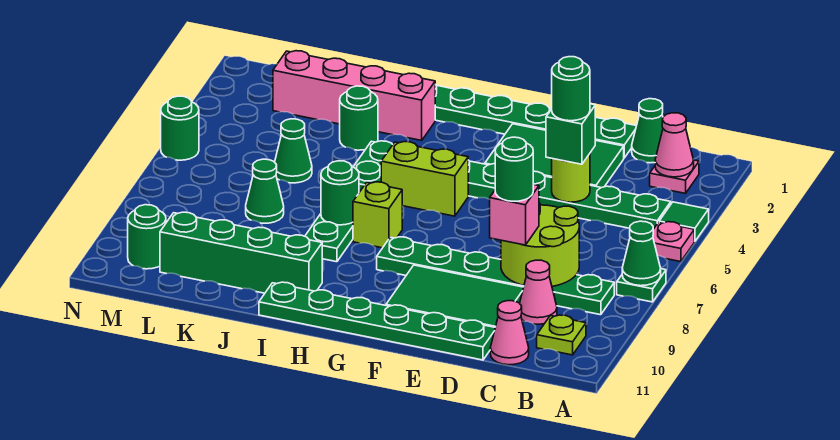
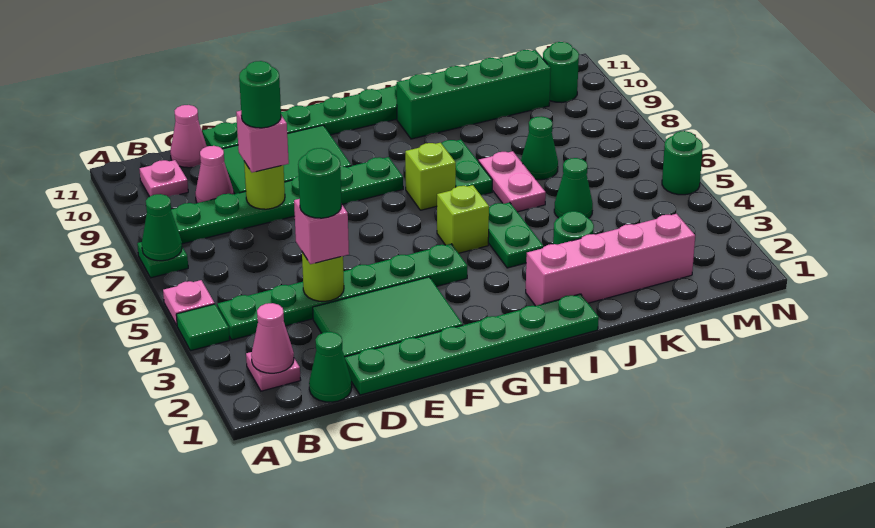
lime 1x1 plate [537,315,586,355] -> pink 1x1 plate [139,160,188,197]
lime 2x2 round brick [501,203,579,286] -> lime 1x1 round brick [244,162,285,209]
green 1x1 brick [546,104,595,164] -> pink 1x1 brick [294,199,349,264]
lime 1x2 brick [381,142,468,216] -> lime 1x1 brick [437,185,489,253]
green 1x1 round brick [321,161,359,225] -> none
none -> pink 1x2 plate [479,151,546,212]

